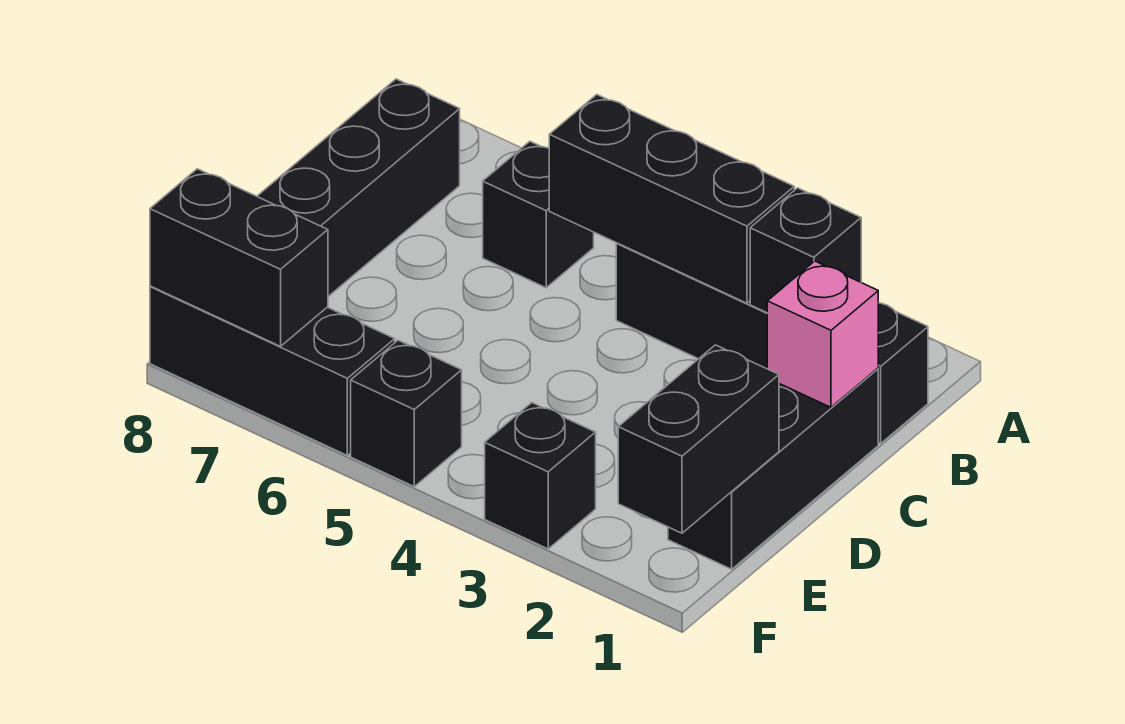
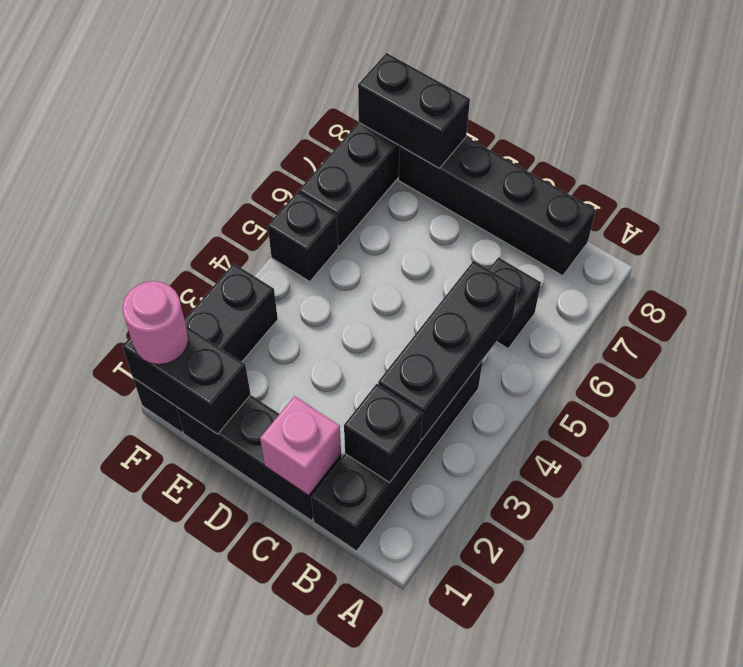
none -> pink 1x1 round brick [122,281,188,364]
black 1x1 brick [485,403,596,549] -> black 1x3 brick [133,264,278,432]
black 1x2 brick [150,169,328,346] -> black 1x2 brick turned to [358,53,470,168]

